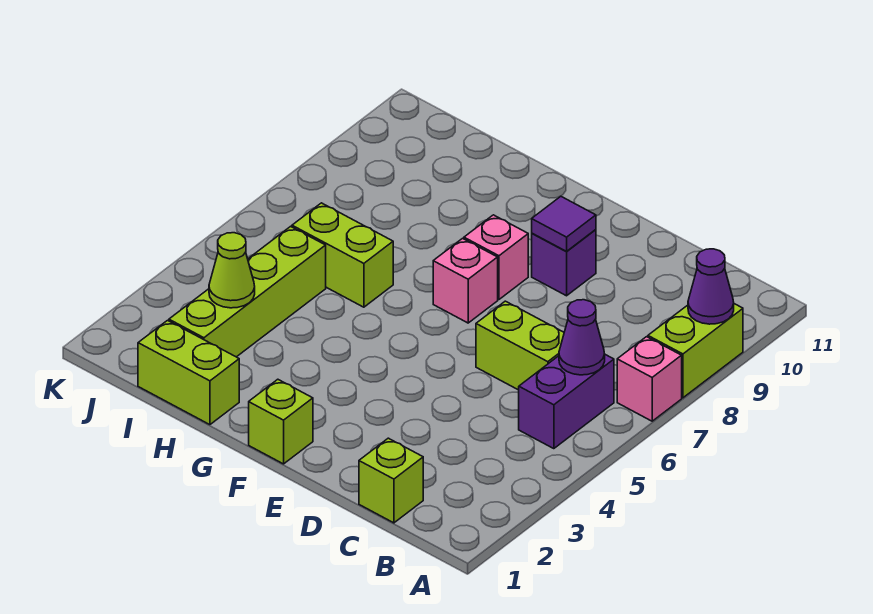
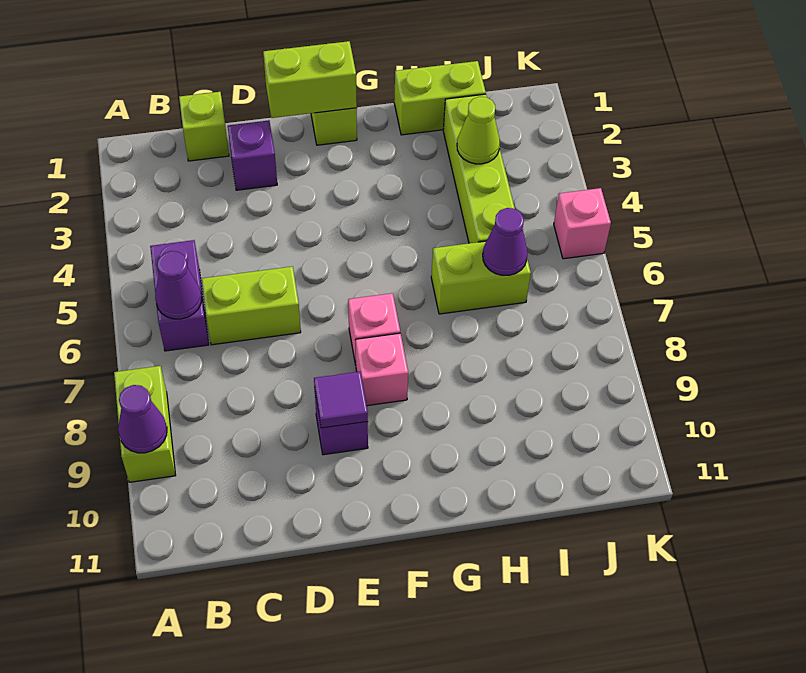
pink 1x1 brick [617,337,682,421] -> pink 1x1 brick moved to [554,188,611,259]
none -> purple 1x1 brick [228,120,277,190]
none -> lime 1x2 brick [263,41,357,118]
none -> purple 1x1 cone [483,208,527,275]

